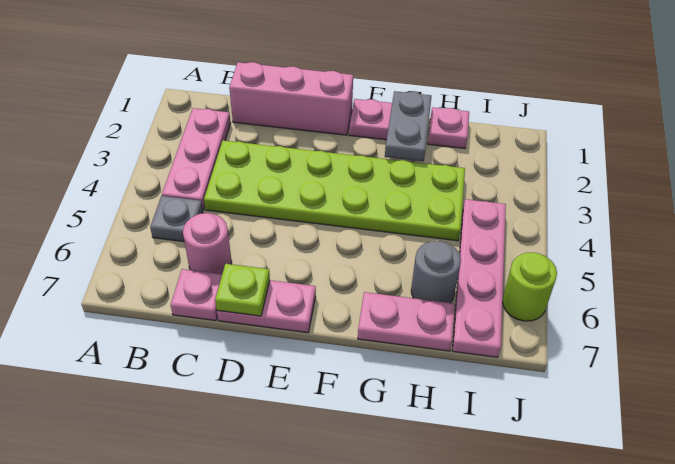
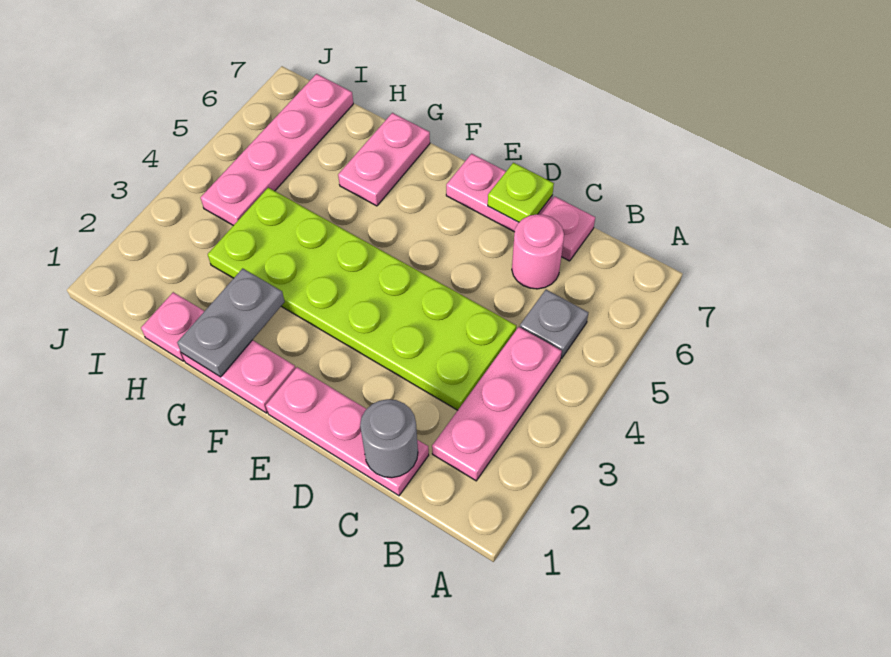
pink 1x3 brick [229,62,353,135] -> pink 1x3 plate [266,367,429,496]
pink 1x2 plate [358,292,455,351] -> pink 1x2 plate turned to [338,113,430,206]
grey 1x1 round brick [411,241,461,303] -> grey 1x1 round brick moved to [360,399,418,478]
lime 1x1 round brick [502,253,557,321] -> none

